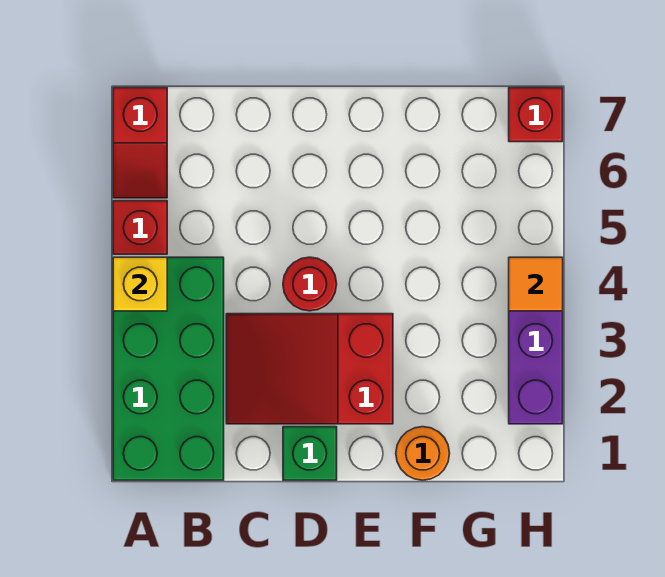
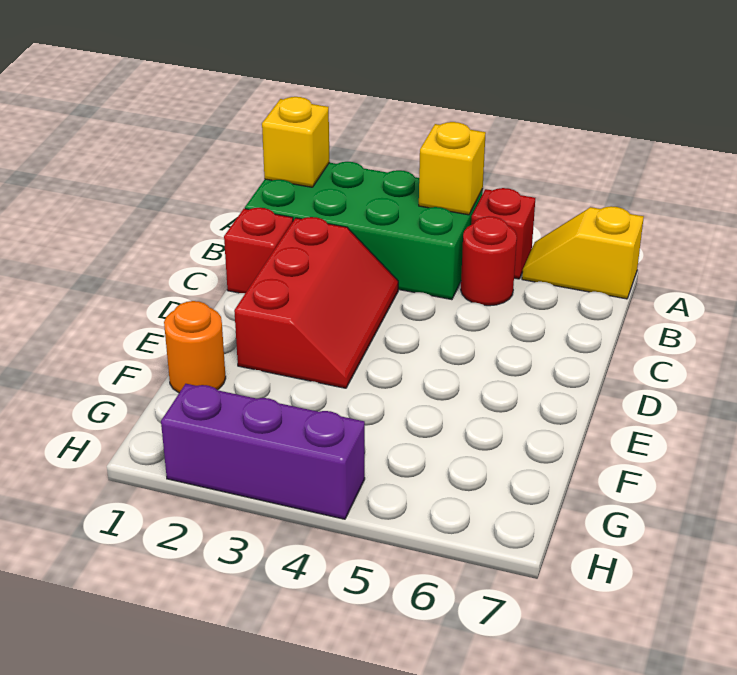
none -> yellow 1x1 brick [262,97,330,187]
red 1x2 slope [113,88,167,198] -> yellow 1x2 slope [522,206,644,299]
red 2x3 slope [226,314,393,424] -> red 2x3 slope turned to [234,217,398,388]
green 1x1 brick [283,427,337,480] -> none
red 1x1 round brick [283,257,337,311] -> red 1x1 round brick moved to [461,216,517,306]
orange 1x1 tile [509,257,563,311] -> none
red 1x1 brick [509,88,563,142] -> red 1x1 brick moved to [224,208,293,293]

